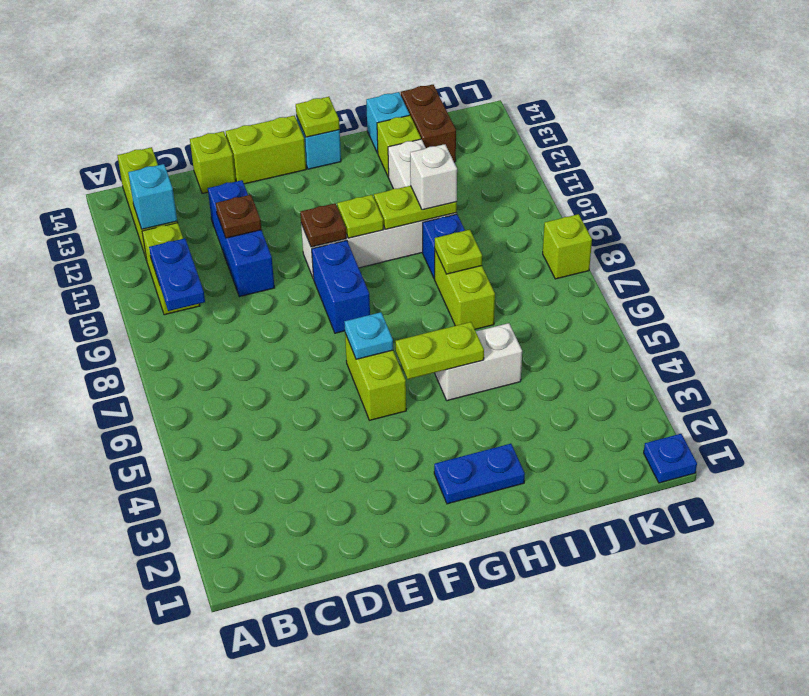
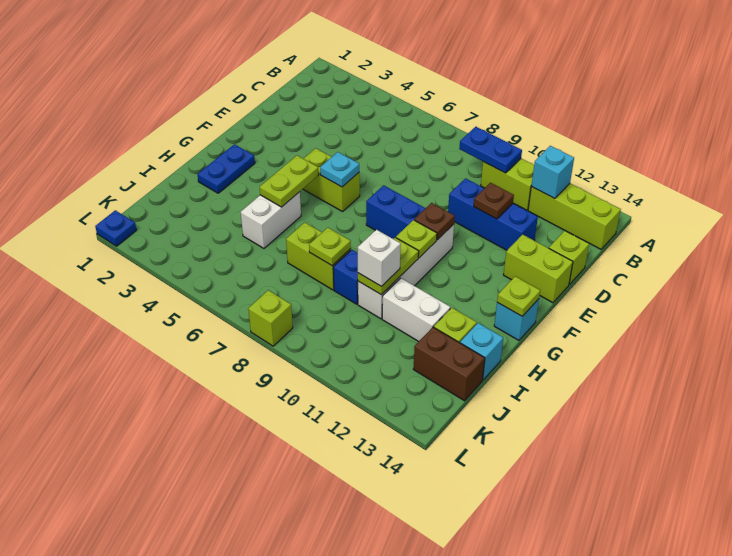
lime 1x2 brick [226,115,306,184] -> lime 1x2 brick turned to [504,234,573,303]

